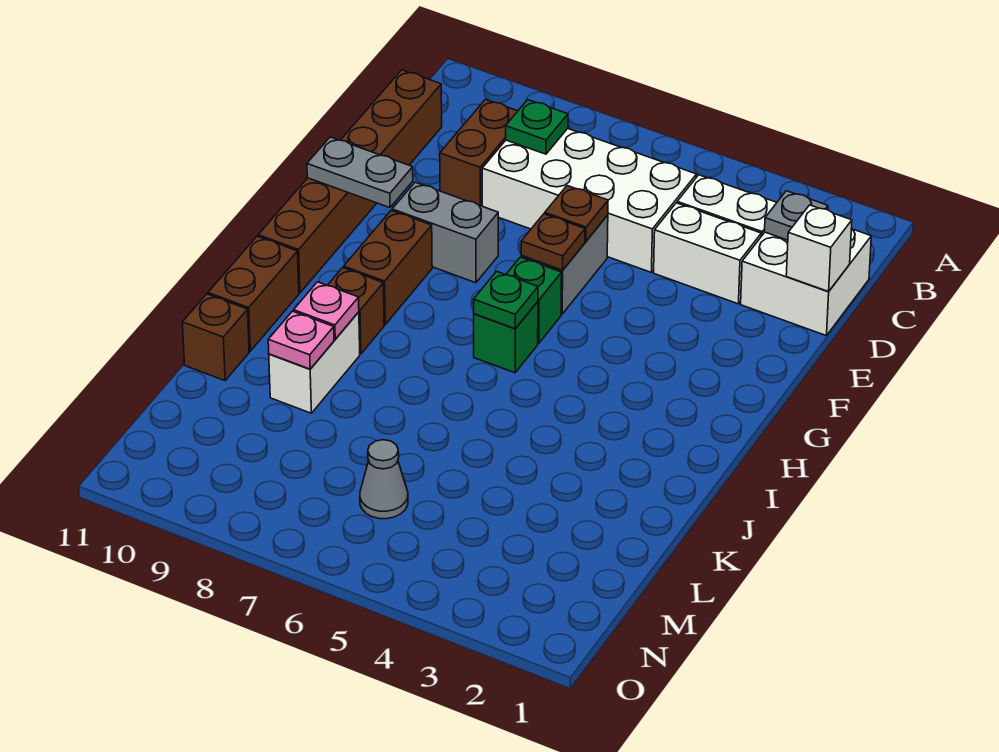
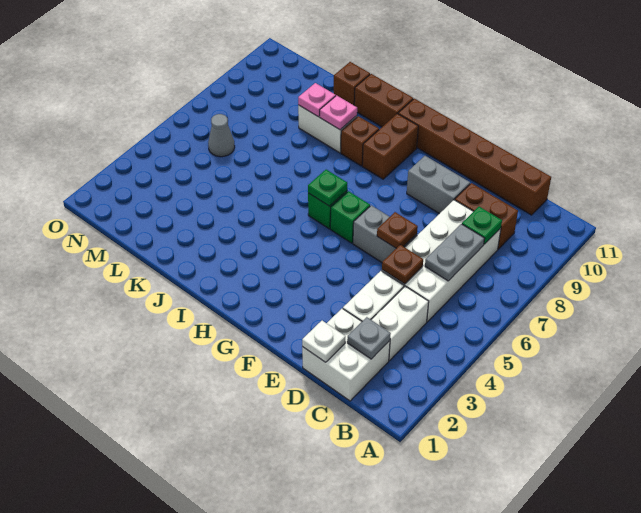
white 1x1 brick [786,205,852,292] -> white 1x1 plate [302,320,345,362]
brown 1x1 plate [521,214,585,270] -> brown 1x1 plate moved to [382,245,423,284]
grey 1x2 brick [392,182,498,283] -> grey 1x2 brick turned to [407,156,470,214]
grey 1x2 plate [307,137,413,208] -> grey 1x2 plate moved to [425,224,485,281]
brown 1x2 brick [344,211,432,325] -> brown 1x2 brick turned to [362,114,418,179]

